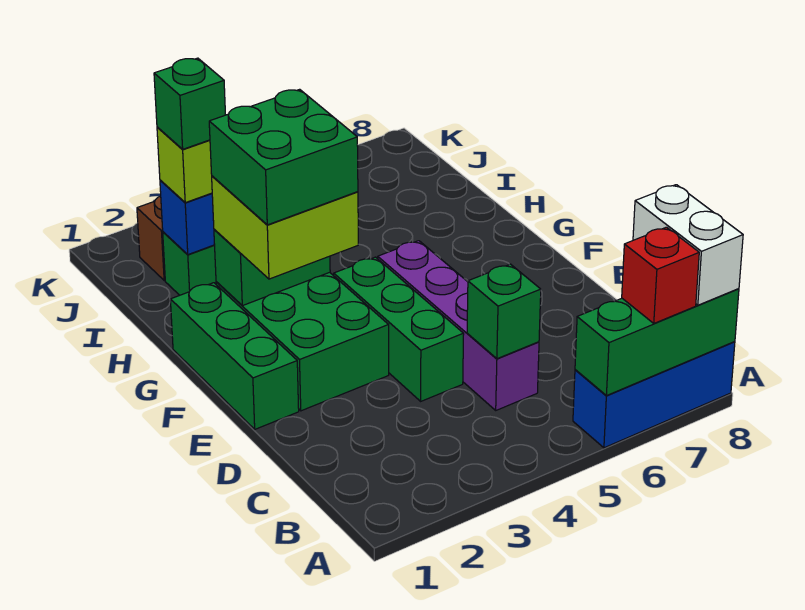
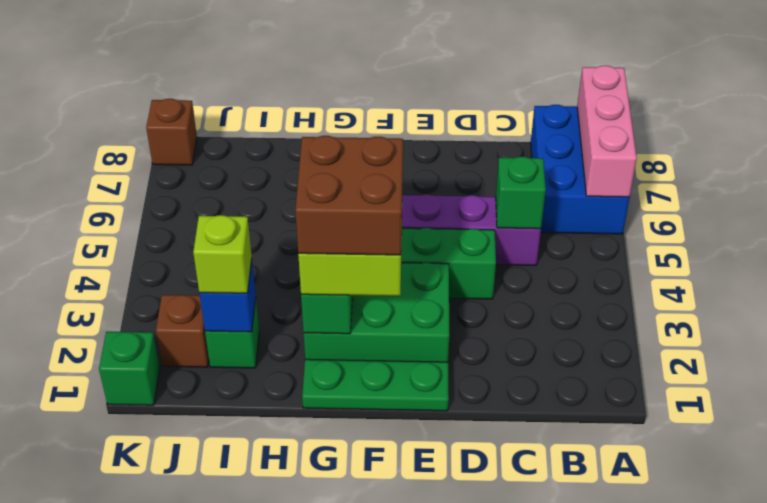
blue 1x3 brick [573,342,735,448] -> blue 2x3 brick [531,105,630,234]
green 1x3 brick [575,289,739,396] -> pink 1x3 brick [577,66,637,197]
red 1x1 brick [622,227,699,323] -> none
white 1x2 brick [633,185,743,305] -> none
green 1x3 brick [170,283,299,429] -> green 1x3 plate [302,359,449,411]
green 2x2 brick [209,89,358,225] -> brown 2x2 brick [295,136,403,255]
green 1x1 brick [154,58,225,149] -> green 1x1 brick moved to [99,332,160,405]
none -> brown 1x1 brick [146,99,197,165]

